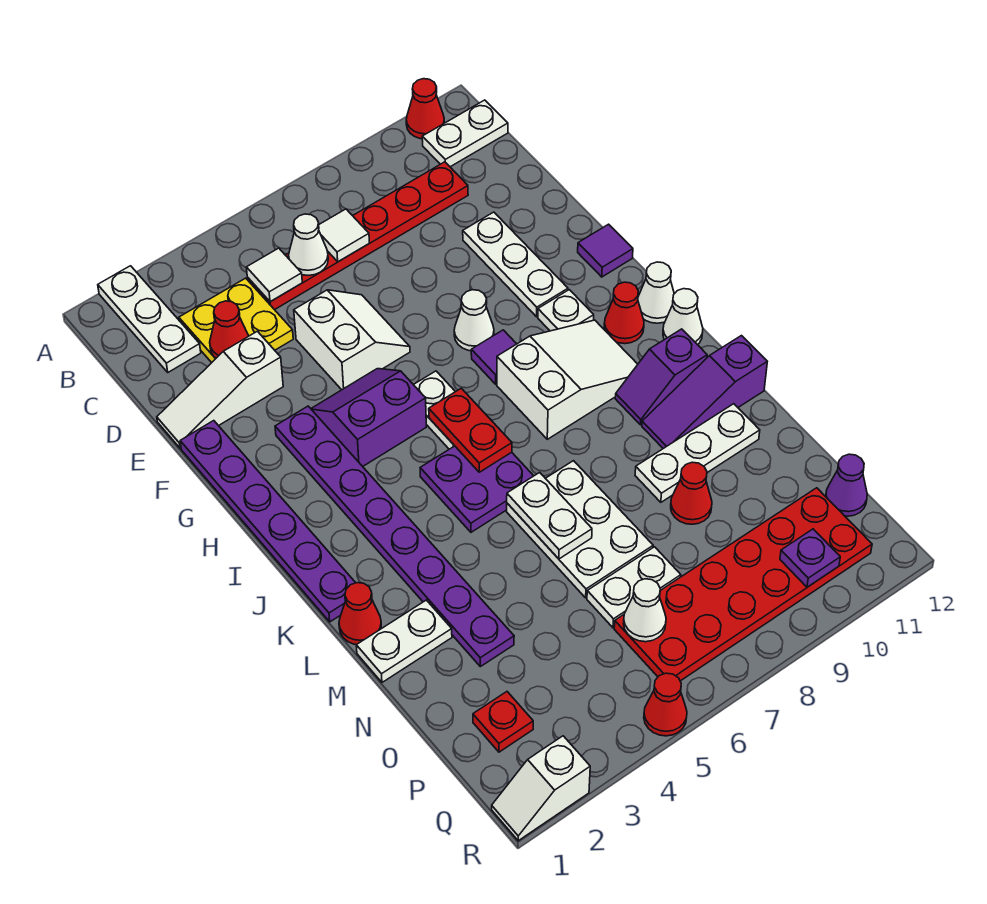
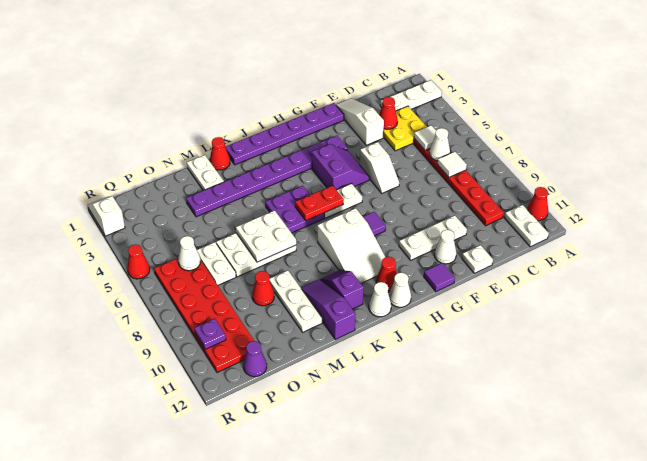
white 2x2 slope [294,290,410,390] -> white 1x2 slope [360,142,399,193]
white 1x1 cone [454,290,494,351] -> white 1x1 cone moved to [434,230,456,264]
white 1x1 plate [538,290,594,331] -> white 1x1 plate moved to [462,245,493,273]
white 1x2 plate [507,472,592,559] -> white 2x2 plate [236,210,296,262]
red 1x1 plate [473,692,533,752] -> none

